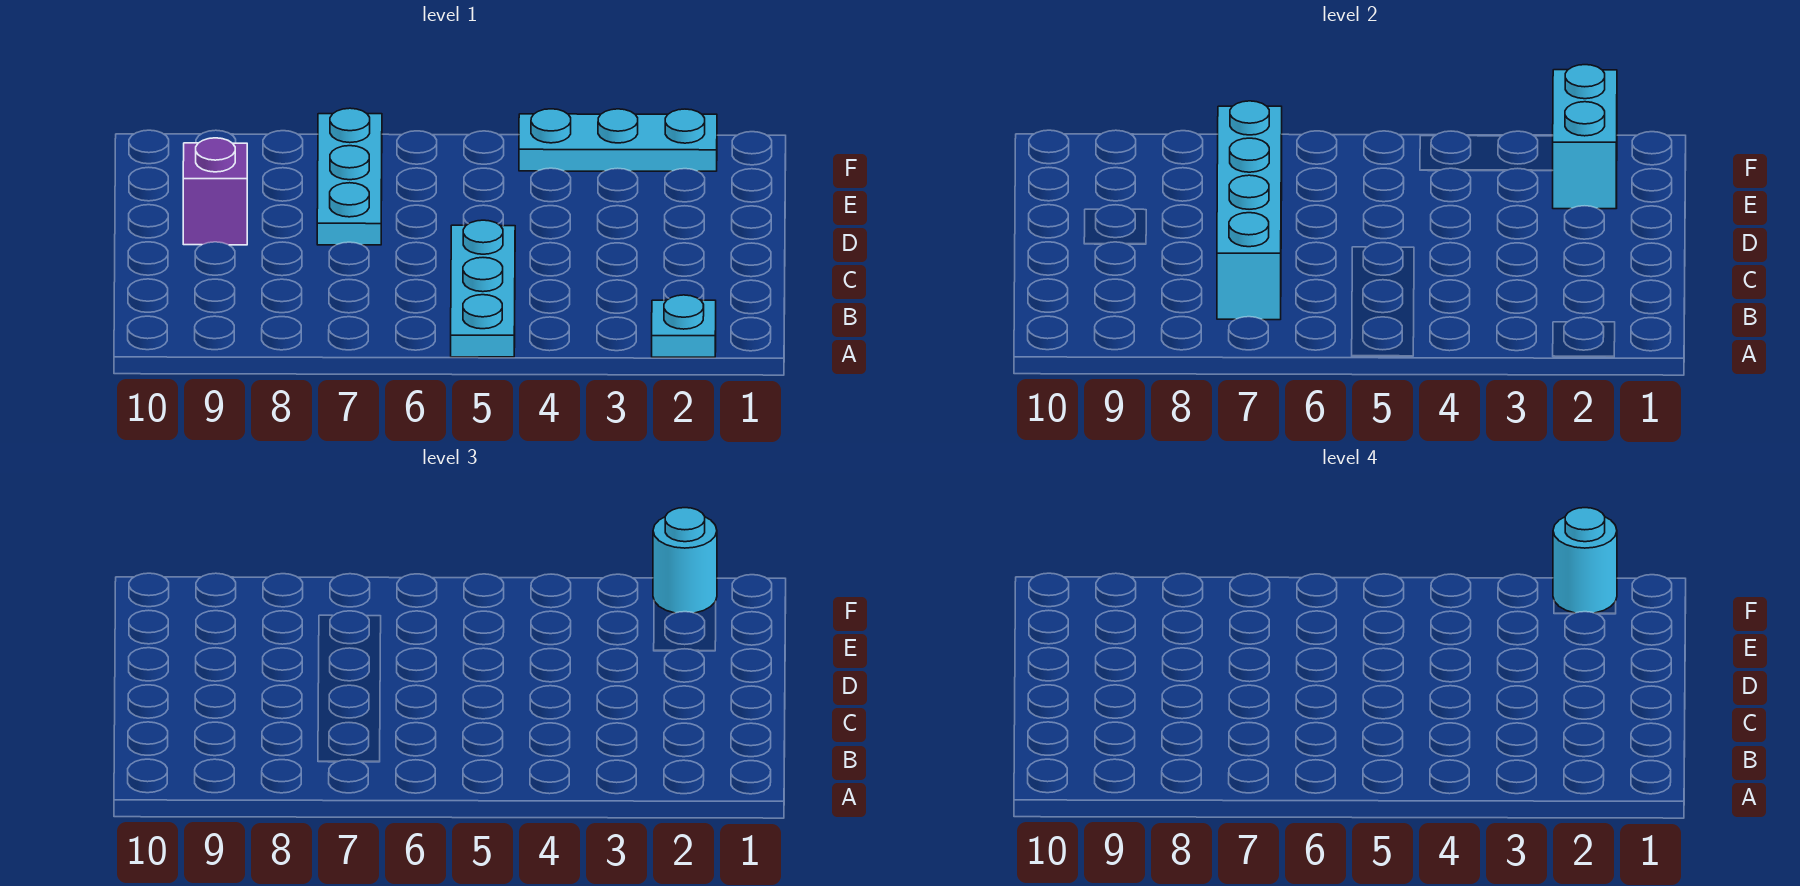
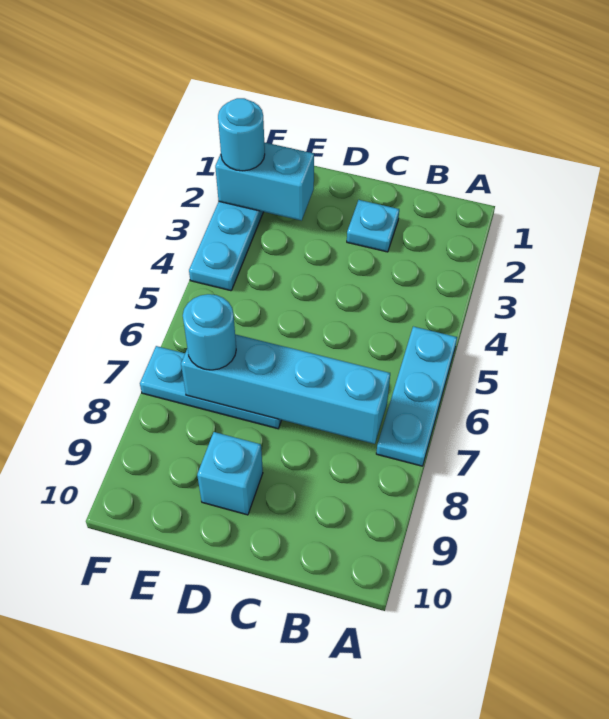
cyan 1x1 plate [652,295,716,357] -> cyan 1x1 plate moved to [347,200,399,252]
cyan 1x3 plate [451,220,515,357] -> cyan 1x3 plate turned to [376,326,457,466]
purple 1x1 brick [183,138,247,245] -> cyan 1x1 brick [197,432,263,515]
cyan 1x1 round brick [1553,508,1617,613] -> cyan 1x1 round brick moved to [183,294,236,370]

